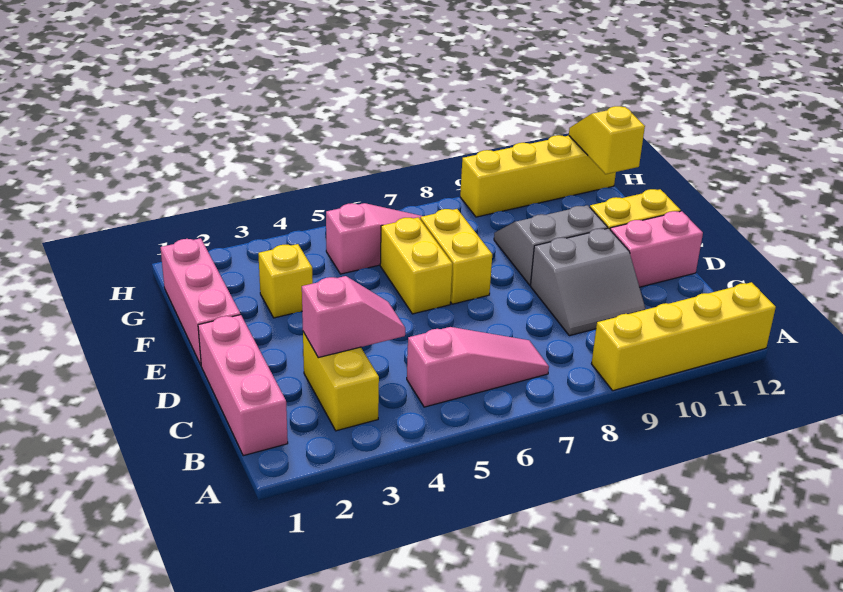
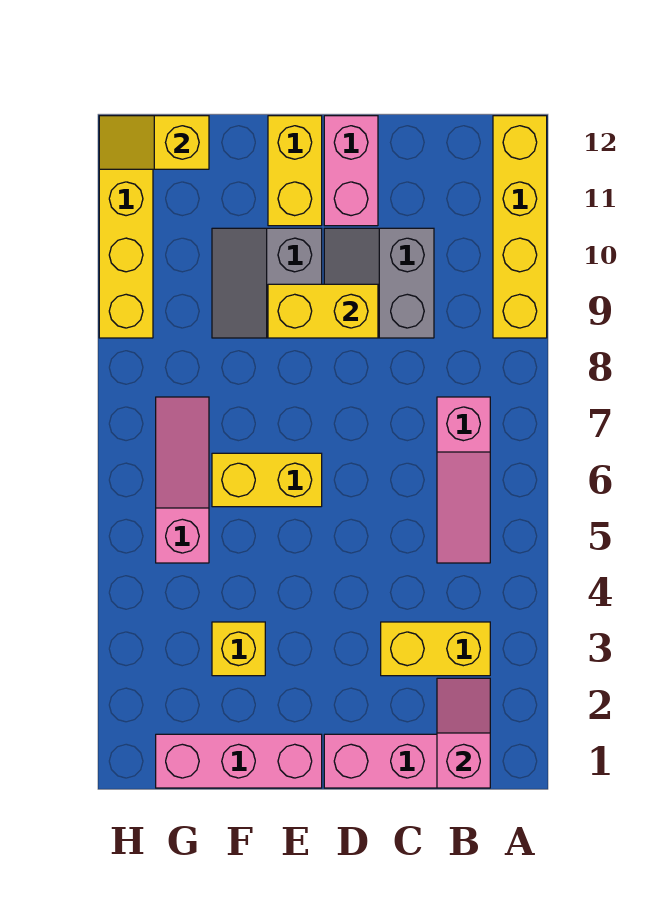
pink 1x3 slope [407,327,549,407] -> pink 1x3 slope turned to [437,397,490,563]
pink 1x2 slope [302,276,405,358] -> pink 1x2 slope moved to [437,678,490,788]
grey 2x2 slope [531,228,645,336] -> grey 2x2 slope turned to [324,228,434,338]
yellow 1x2 brick [420,209,492,304] -> yellow 1x2 brick moved to [268,284,378,338]

